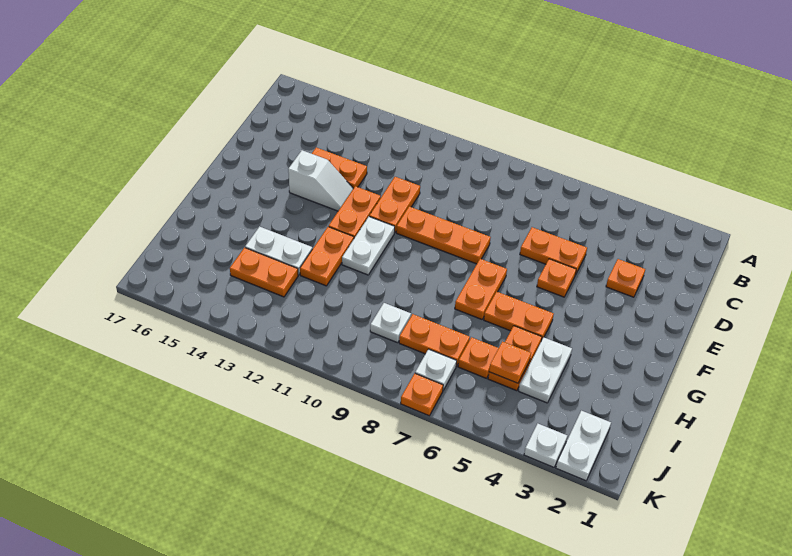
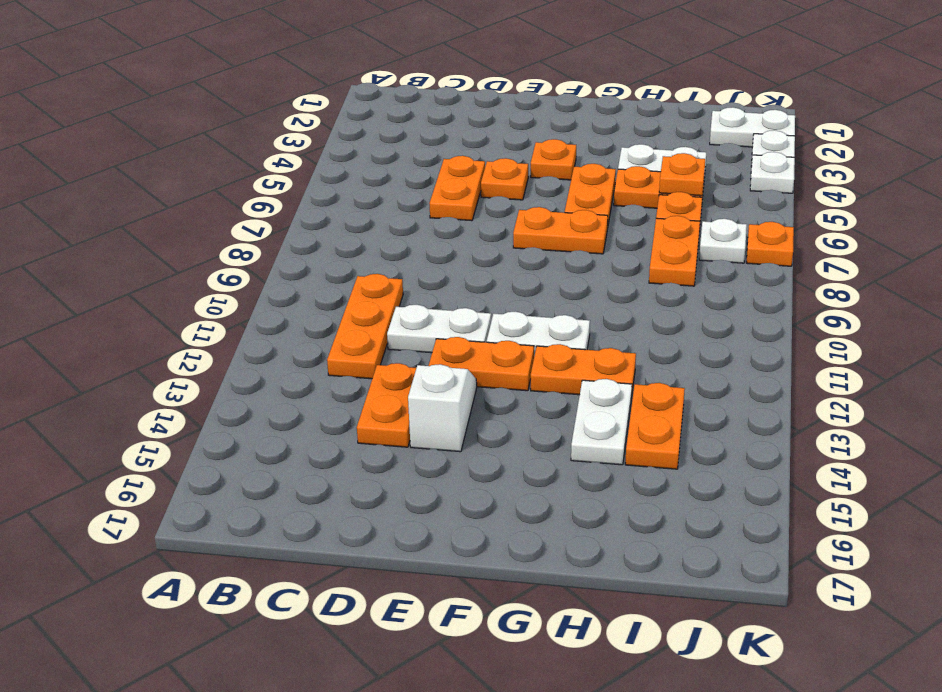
orange 1x1 plate [606,259,645,297] -> orange 1x1 plate moved to [531,139,576,180]
orange 1x2 plate [369,177,420,232] -> white 1x2 plate [387,305,491,353]
orange 1x3 plate [396,207,491,264] -> orange 1x3 plate moved to [327,274,403,379]
white 1x1 plate [370,303,411,343] -> white 1x1 plate moved to [750,152,795,193]

